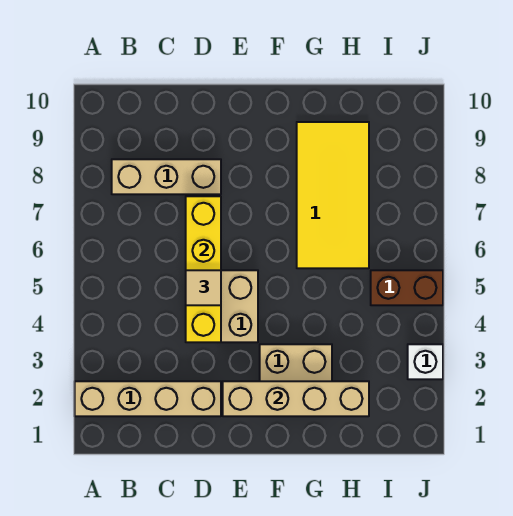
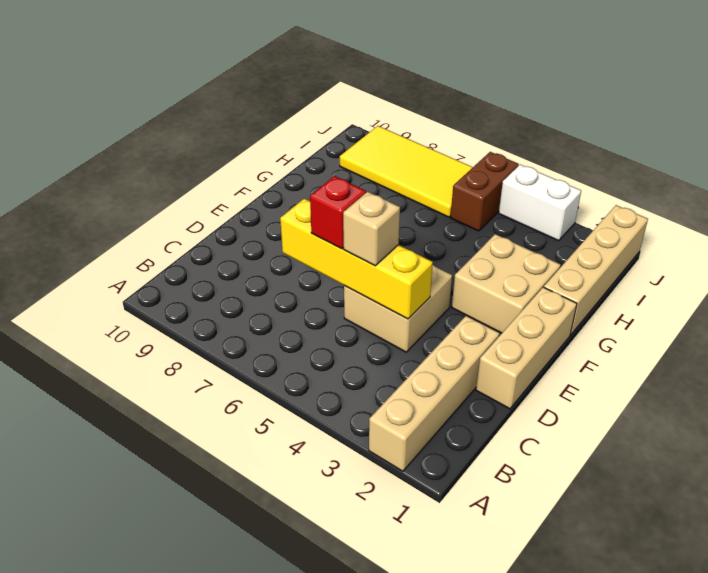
tan 1x3 brick [112,159,221,194] -> tan 1x3 brick moved to [476,287,577,409]
tan 1x1 tile [186,270,221,305] -> tan 1x1 brick [343,192,400,266]
none -> red 1x1 brick [310,176,366,249]
tan 1x4 brick [223,381,369,416] -> tan 1x4 brick moved to [544,205,648,335]
yellow 2x4 tile [297,122,369,268] -> yellow 2x4 tile moved to [340,126,473,217]
white 1x1 brick [408,344,443,379] -> white 1x2 brick [499,165,581,241]

